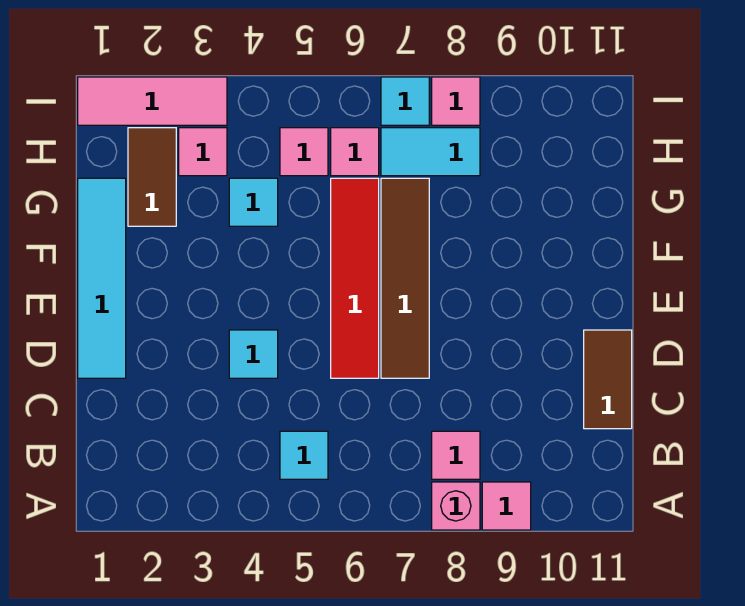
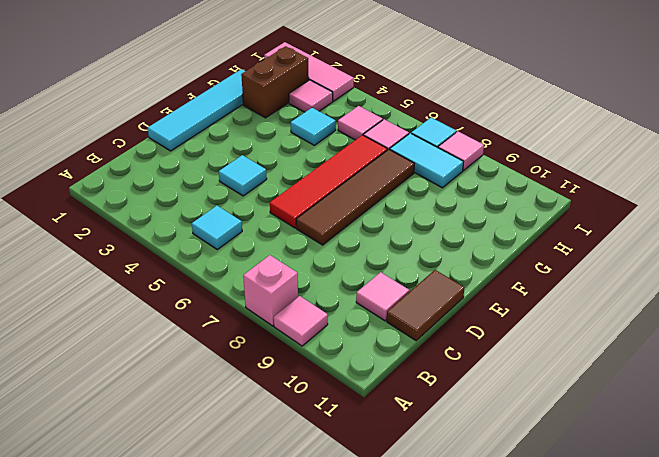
pink 1x1 tile [432,431,480,479] -> pink 1x1 tile moved to [356,272,409,321]
brown 1x2 tile [128,128,176,226] -> brown 1x2 brick [241,46,309,118]

